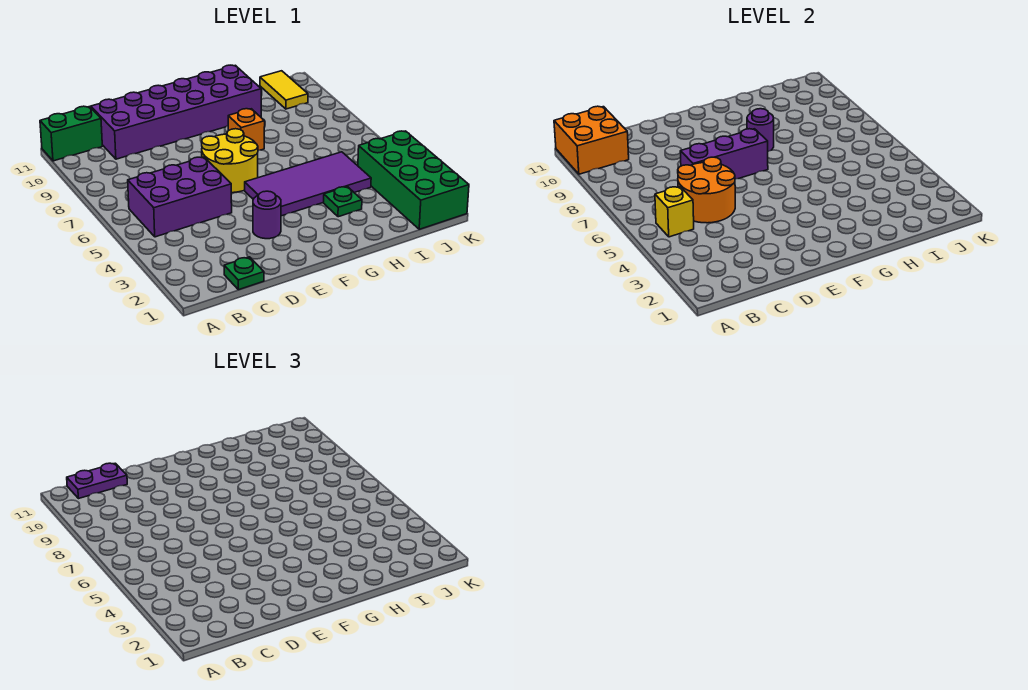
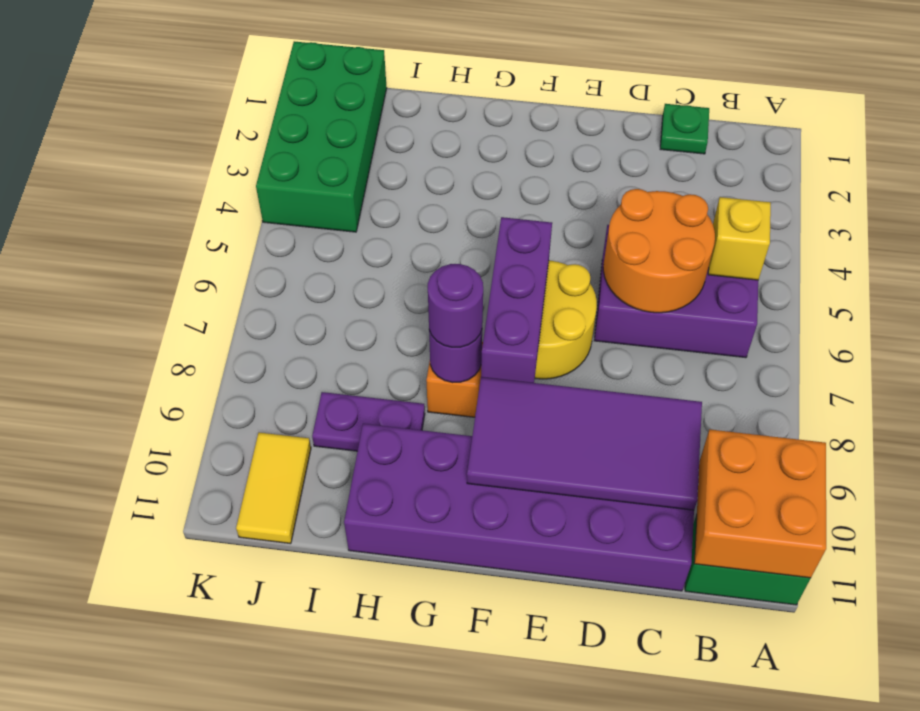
purple 1x2 plate [67,463,127,499] -> purple 1x2 plate moved to [312,392,425,451]
purple 1x3 brick [680,129,768,179] -> purple 1x3 brick turned to [481,217,552,383]
purple 1x1 round brick [253,191,281,239] -> purple 1x1 round brick moved to [428,264,483,347]
purple 2x4 tile [245,152,371,216] -> purple 2x4 tile moved to [467,377,702,510]
green 1x1 plate [324,187,362,217] -> none

